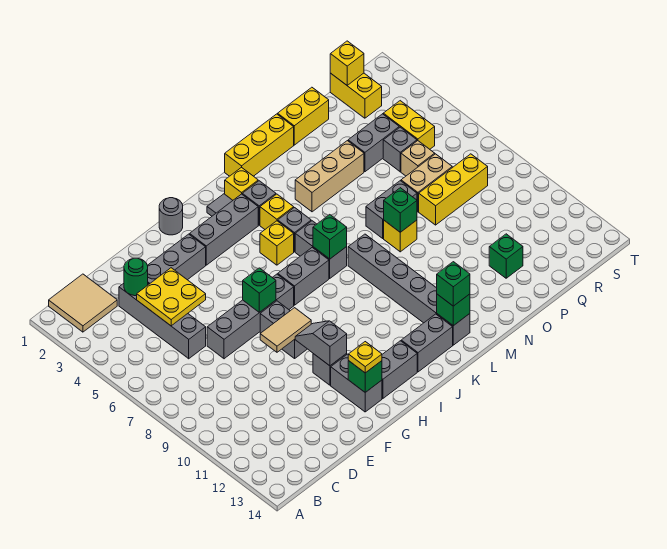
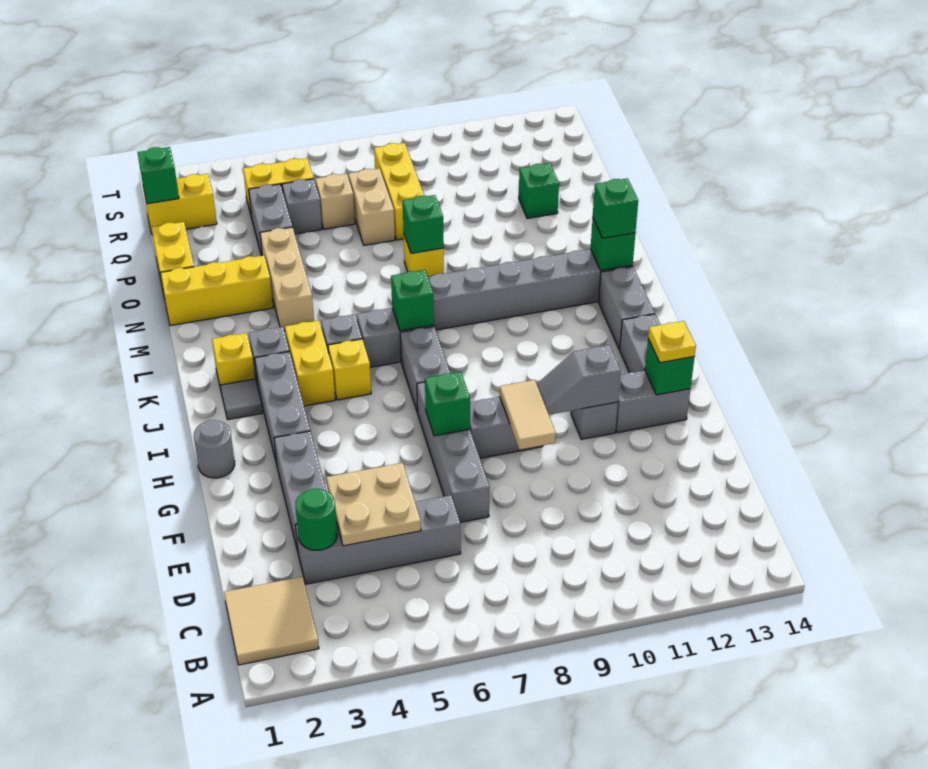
yellow 2x2 plate [137,268,206,326] -> tan 2x2 plate [327,463,421,546]
yellow 1x1 brick [260,194,294,229] -> yellow 1x2 brick [285,320,335,406]
yellow 1x3 brick [225,114,294,176] -> yellow 1x3 brick turned to [161,255,273,326]
grey 1x2 brick [366,181,417,238] -> none
yellow 1x1 brick [330,41,364,85] -> green 1x1 brick [138,147,179,204]

